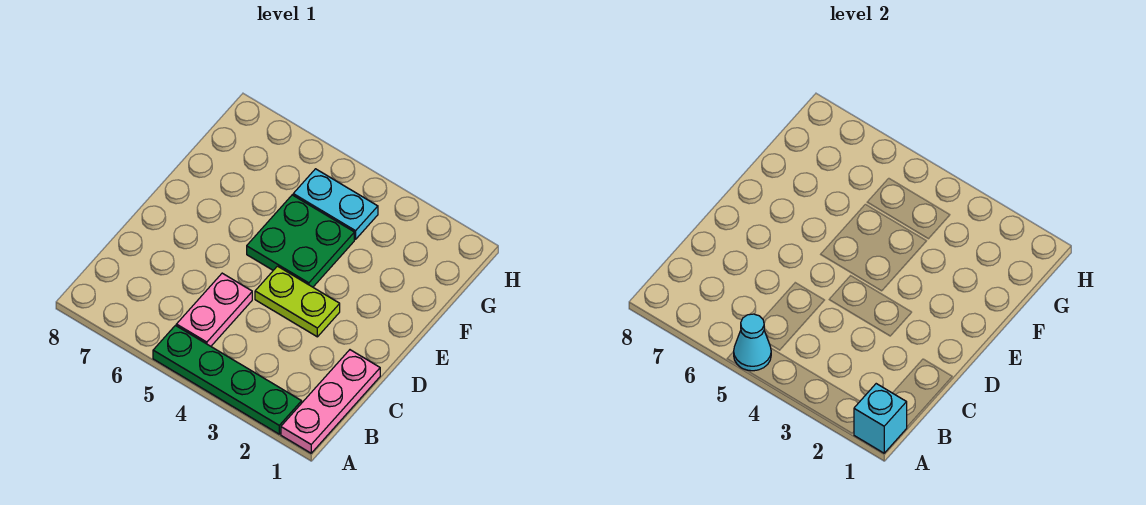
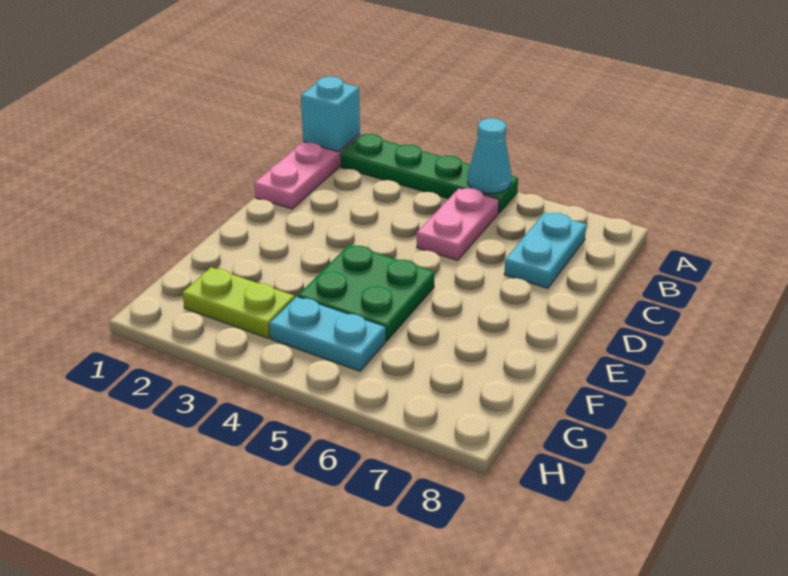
none -> cyan 1x2 plate [504,212,586,288]
lime 1x2 plate [255,266,340,337] -> lime 1x2 plate moved to [182,267,295,338]

